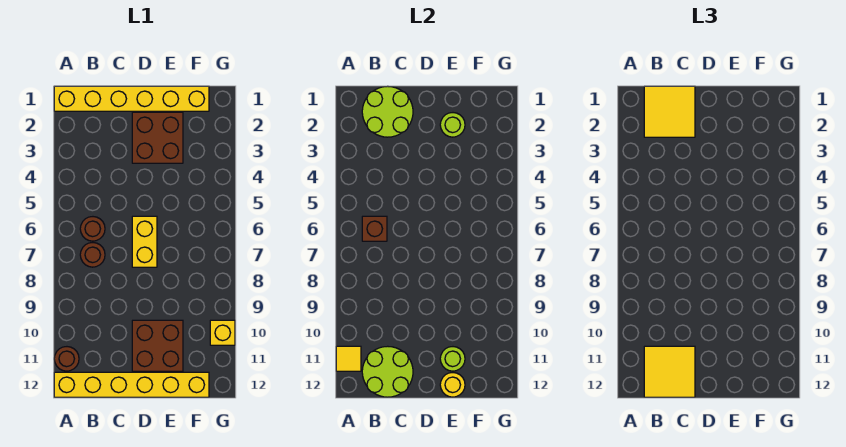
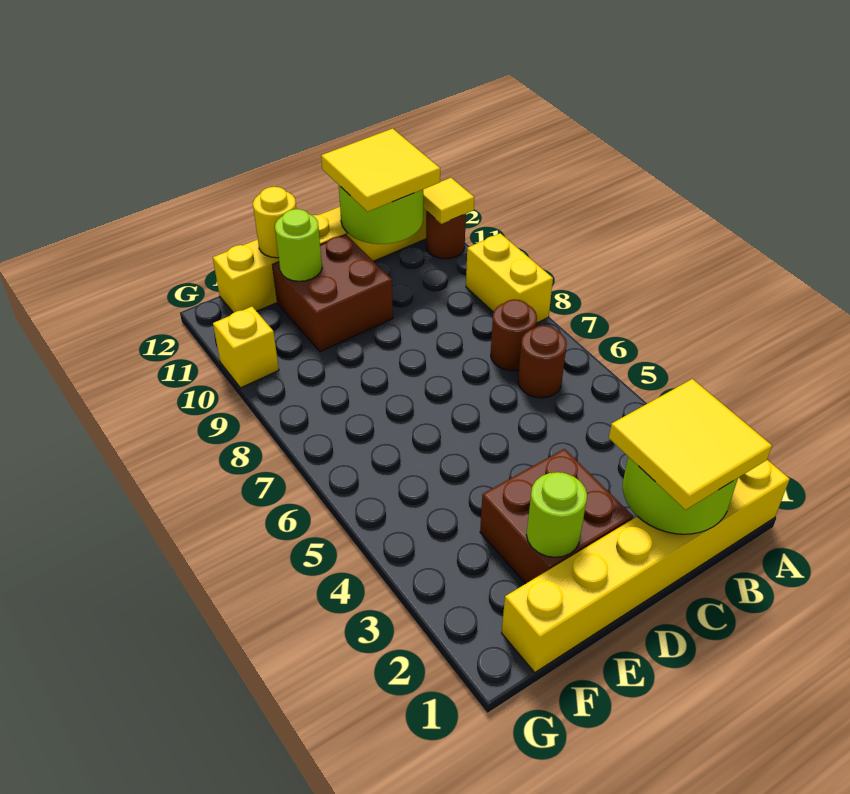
brown 1x1 brick [362,216,387,241] -> none
yellow 1x2 brick [132,216,157,267] -> yellow 1x2 brick moved to [466,233,553,323]

